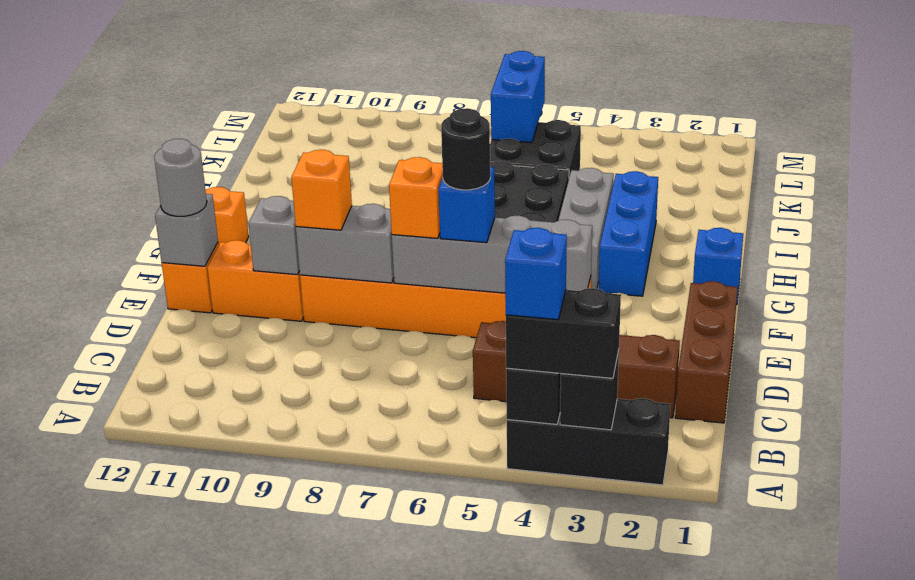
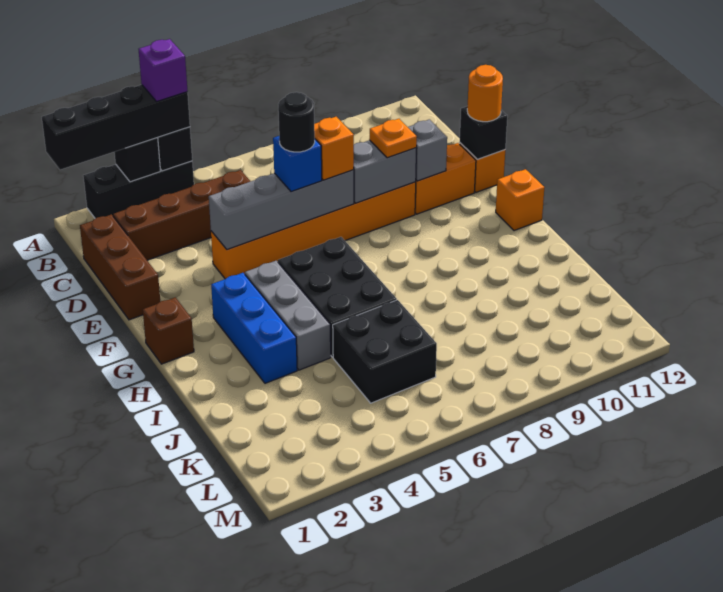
black 1x2 brick [506,288,621,378] -> black 1x4 brick [42,85,190,170]
blue 1x1 brick [505,228,567,320] -> purple 1x1 brick [139,39,188,102]
orange 1x1 brick [291,150,352,230] -> orange 1x1 plate [369,119,417,158]
grey 1x1 brick [155,194,218,266] -> black 1x1 brick [460,106,507,159]
grey 1x1 round brick [154,139,207,216] -> orange 1x1 round brick [467,65,503,122]
blue 1x1 brick [693,228,743,305] -> brown 1x1 brick [143,297,194,364]
blue 1x2 brick [491,51,545,143] -> none

